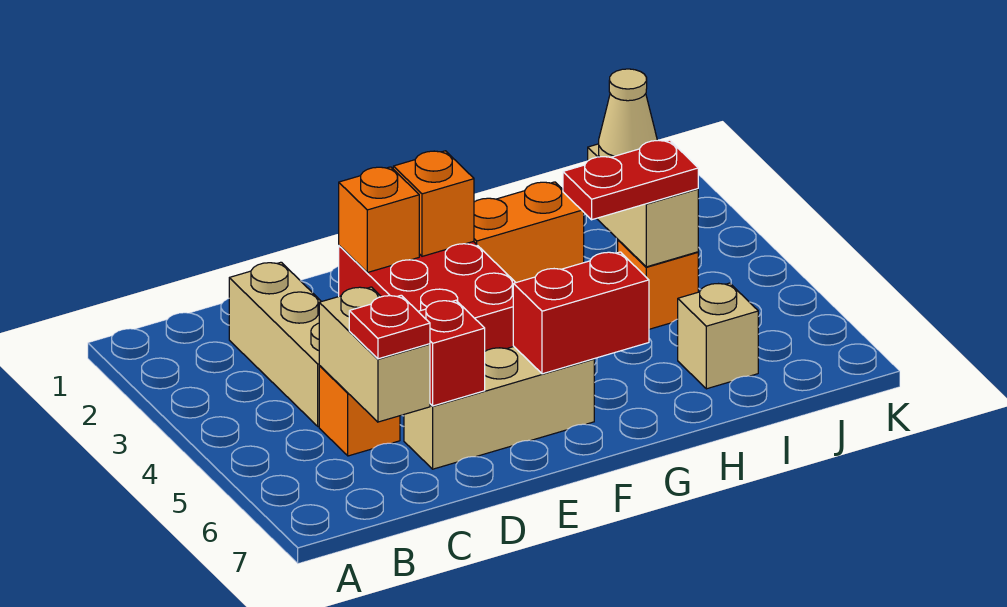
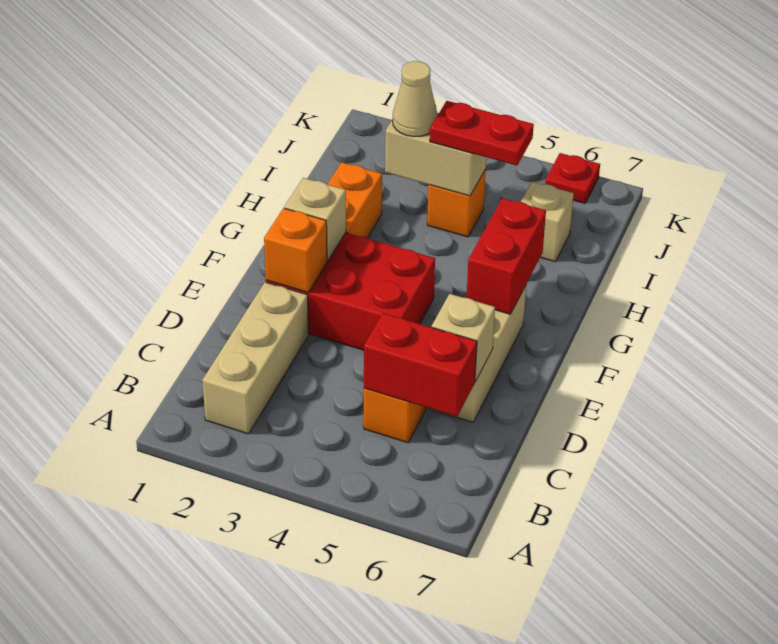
tan 1x3 brick [229,262,321,427] -> tan 1x3 brick turned to [202,282,309,434]
tan 1x2 brick [319,287,430,422] -> red 1x2 brick [364,313,477,416]
red 1x1 plate [349,295,430,359] -> red 1x1 plate moved to [545,153,600,203]
red 1x1 brick [418,300,485,406] -> tan 1x1 brick [432,294,495,381]
orange 1x1 brick [393,151,474,256] -> tan 1x1 brick [284,178,346,261]
red 1x2 plate [563,140,698,220] -> red 1x2 plate turned to [430,101,534,166]

